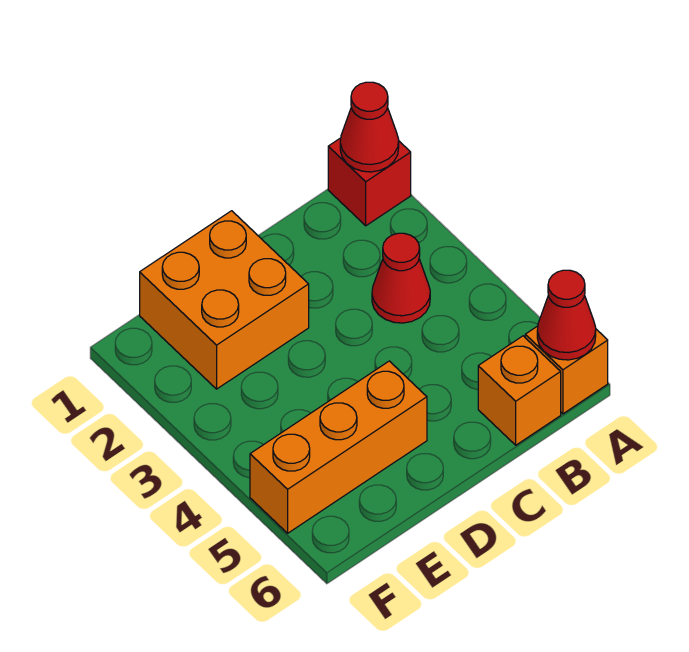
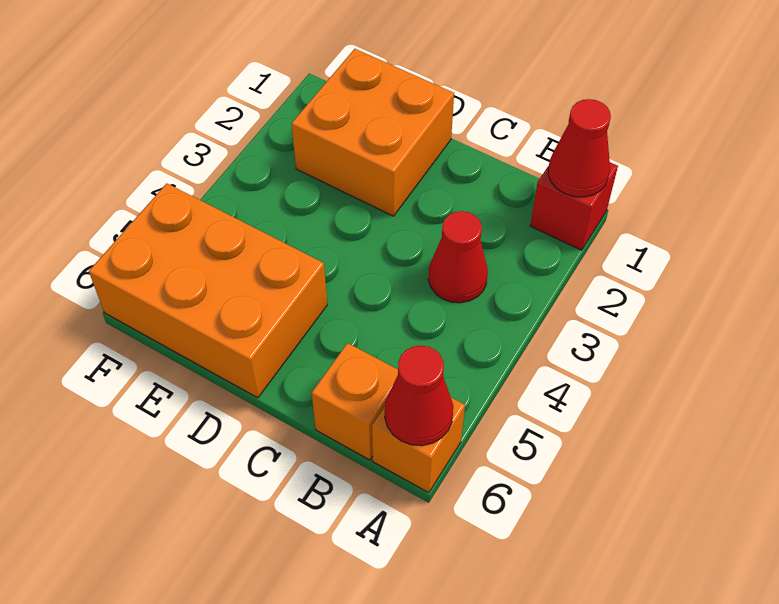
orange 1x3 brick [250,361,427,533] -> orange 2x3 brick [89,183,327,398]

